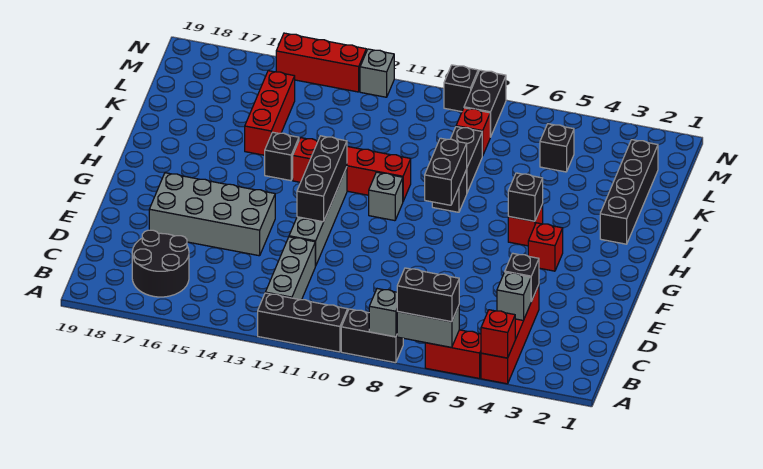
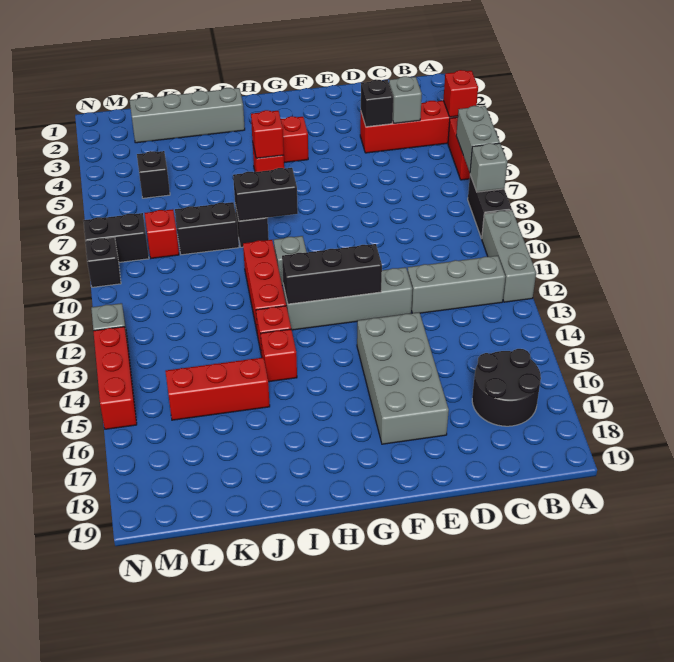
black 1x2 brick [397,268,459,322] -> none
black 1x3 brick [258,293,348,352] -> grey 1x3 brick [482,210,536,302]
black 1x1 brick [508,173,543,221] -> red 1x1 brick [251,110,284,158]
black 1x4 brick [600,140,658,244] -> grey 1x4 brick [130,88,245,143]
black 1x1 brick [265,132,299,181] -> red 1x1 brick [261,329,297,382]

